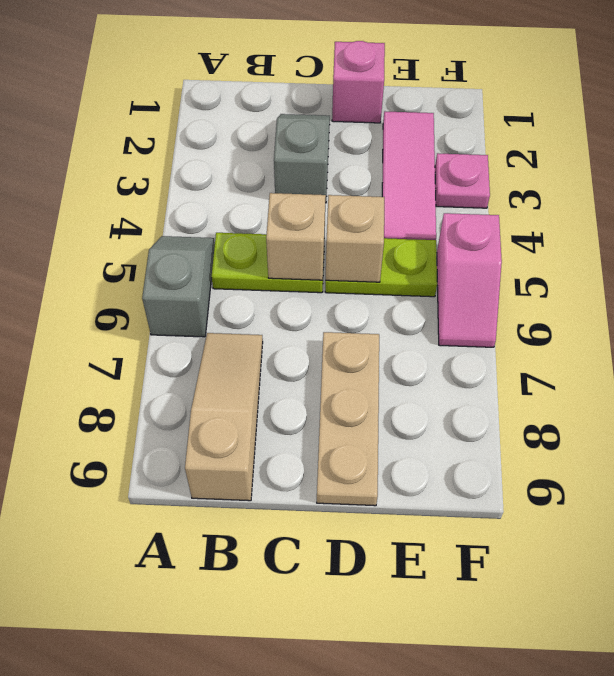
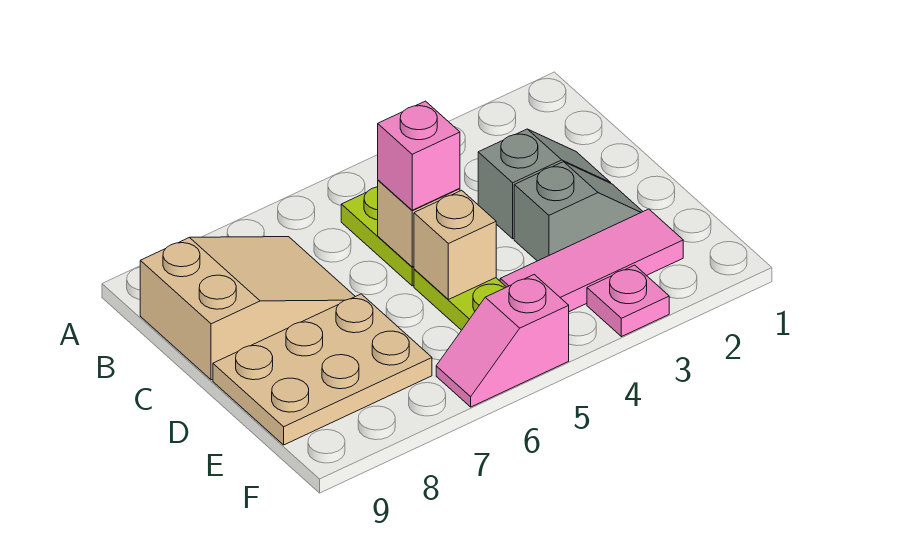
grey 1x2 slope [142,236,215,337] -> grey 1x2 slope moved to [514,162,643,261]
tan 1x3 slope [185,333,263,501] -> tan 2x3 slope [140,237,355,380]
pink 1x1 brick [332,41,385,123] -> pink 1x1 brick moved to [378,101,460,210]
tan 1x3 plate [317,332,379,506] -> tan 2x3 plate [213,294,432,445]

